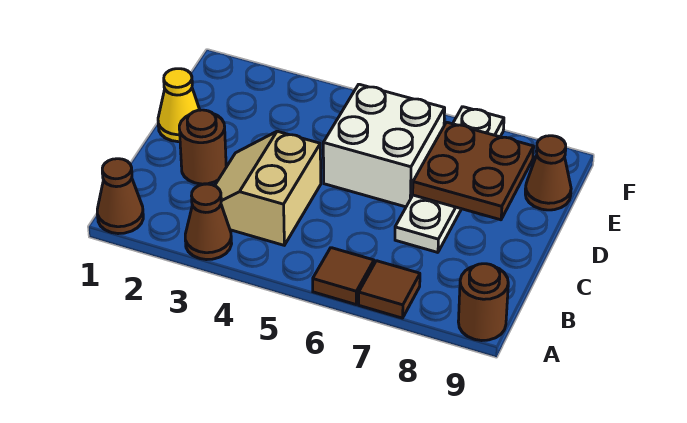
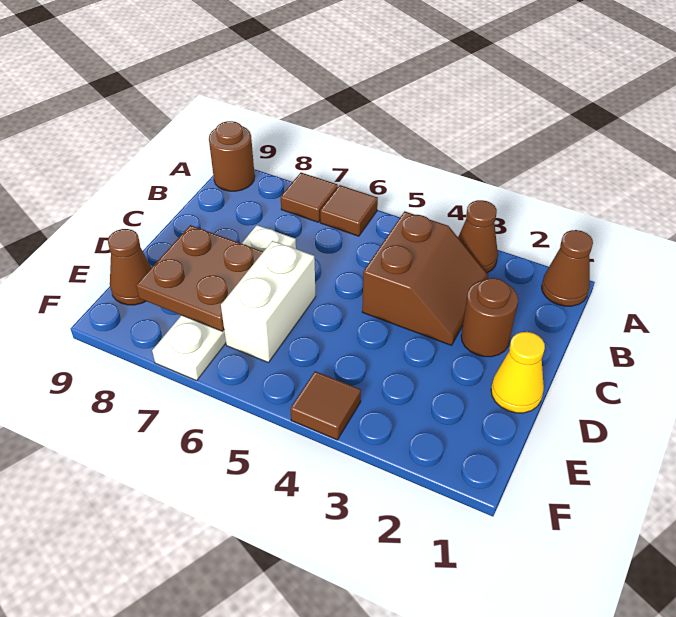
tan 2x2 slope [215,131,321,245] -> brown 2x2 slope [362,211,488,345]
white 2x2 brick [323,84,445,207] -> white 1x2 brick [221,241,316,363]
none -> brown 1x1 tile [290,371,361,440]

